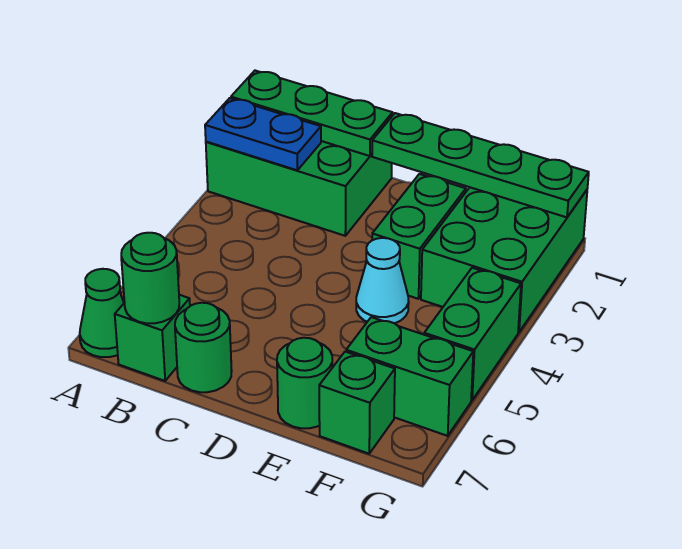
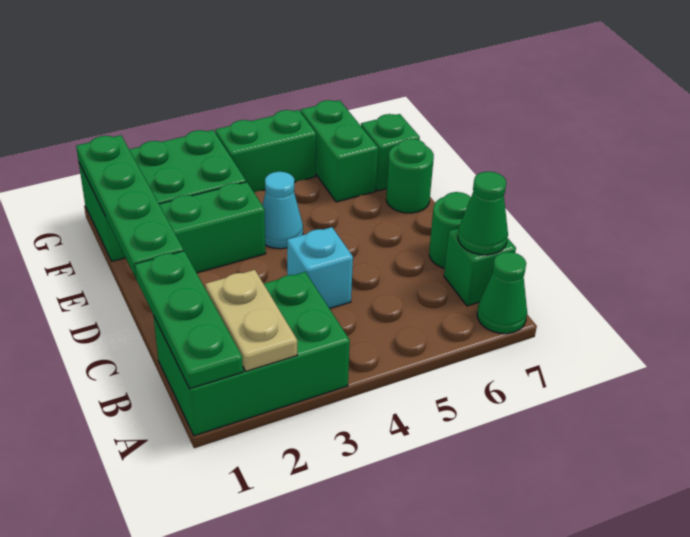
green 2x3 brick [206,141,392,236] -> green 2x3 brick turned to [154,272,350,436]
blue 1x2 plate [205,98,321,170] -> tan 1x2 plate [205,270,297,371]
green 1x1 round brick [121,233,179,323] -> green 1x1 cone [458,172,508,255]
none -> cyan 1x1 brick [287,227,353,309]

